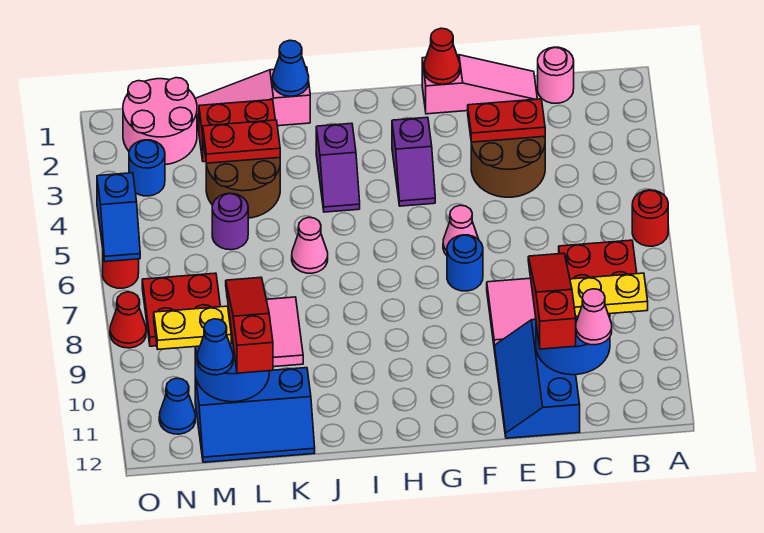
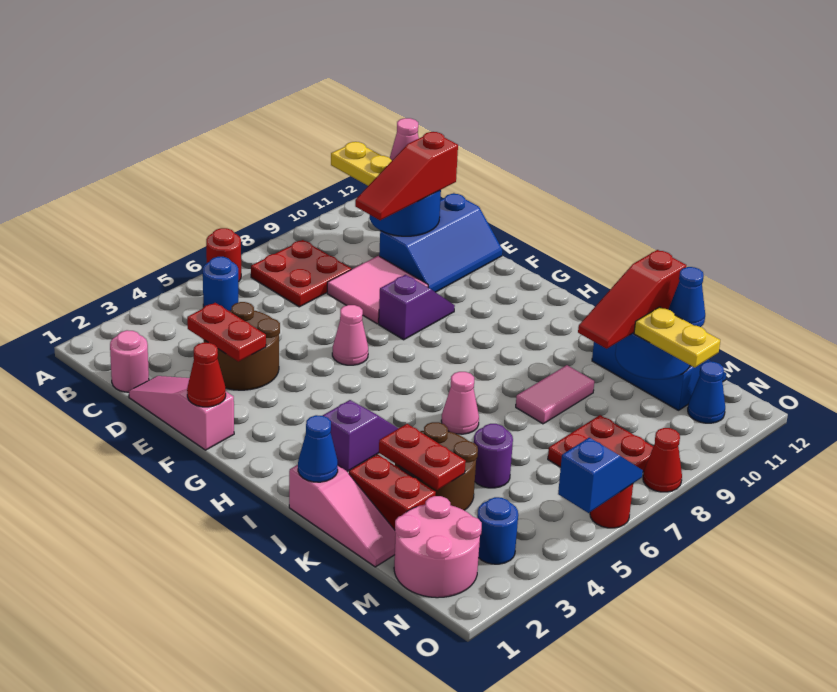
blue 1x1 round brick [447,235,483,291] -> blue 1x1 round brick moved to [203,257,238,311]
purple 1x2 slope [392,117,435,206] -> purple 1x2 slope moved to [379,275,455,340]

